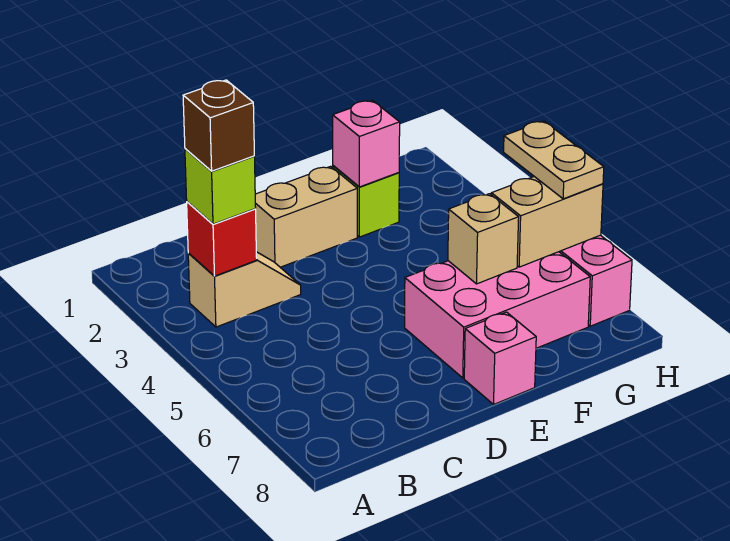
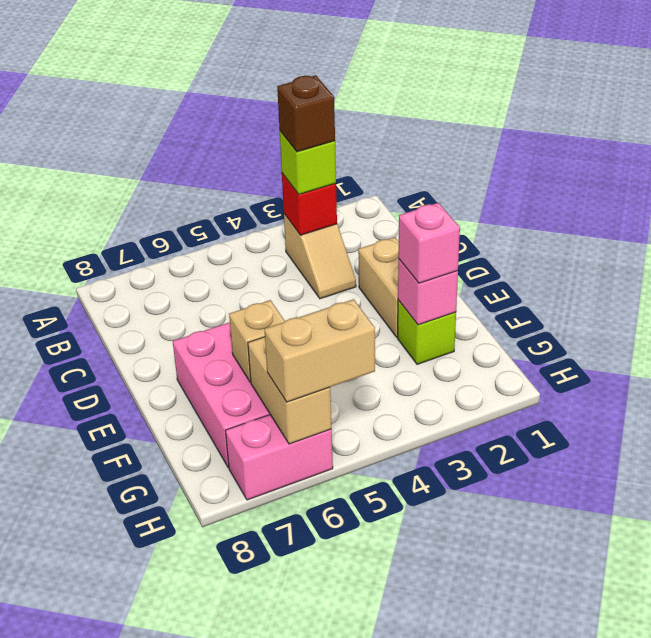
pink 1x1 brick [464,312,536,404] -> pink 1x1 brick moved to [398,203,460,283]
tan 1x2 plate [504,121,604,199] -> tan 1x2 brick [264,299,375,402]

